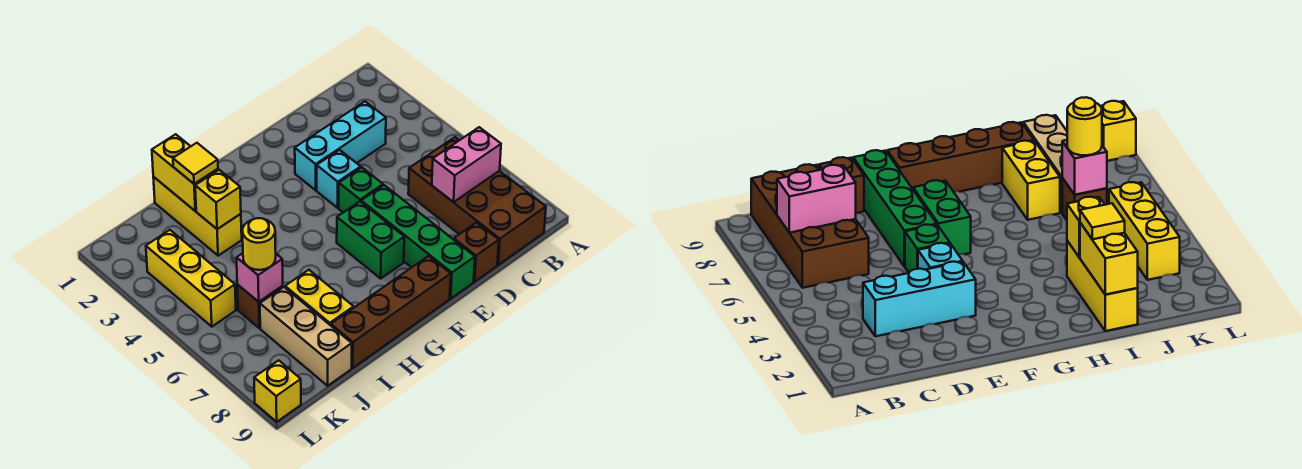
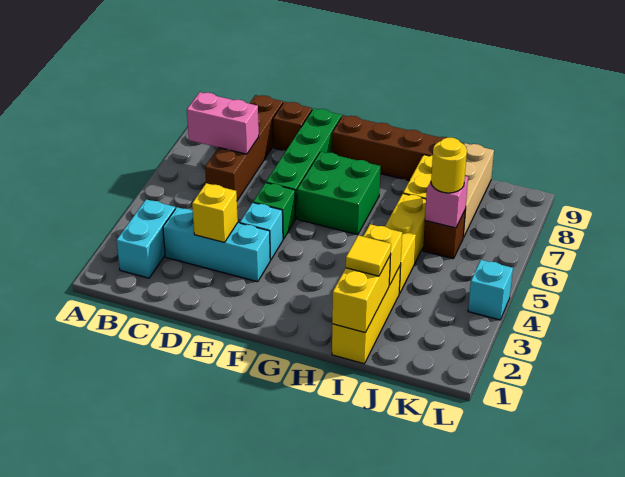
none -> cyan 1x2 brick [117,199,175,278]
brown 2x4 brick [408,137,546,265] -> brown 1x4 brick [205,95,283,200]
green 1x2 brick [337,202,404,278] -> green 2x2 brick [297,152,380,235]
yellow 1x3 brick [146,230,236,327] -> yellow 1x3 brick moved to [385,194,426,293]
none -> cyan 1x1 brick [468,260,513,320]
yellow 1x1 brick [254,360,301,422] -> yellow 1x1 brick moved to [192,183,238,242]

